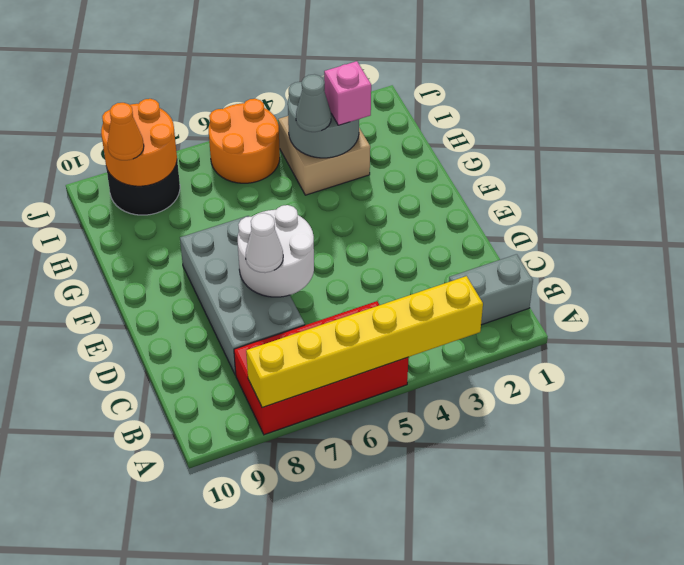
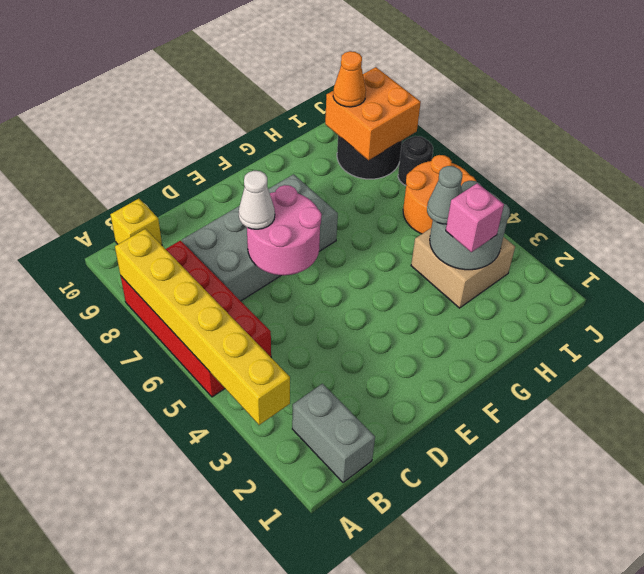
none -> yellow 1x1 brick [110,199,162,245]
white 2x2 round brick [238,205,314,297] -> pink 2x2 round brick [247,185,322,275]
orange 2x2 round brick [101,99,177,186] -> orange 2x2 brick [325,67,421,160]
none -> black 1x1 round brick [398,136,433,186]

